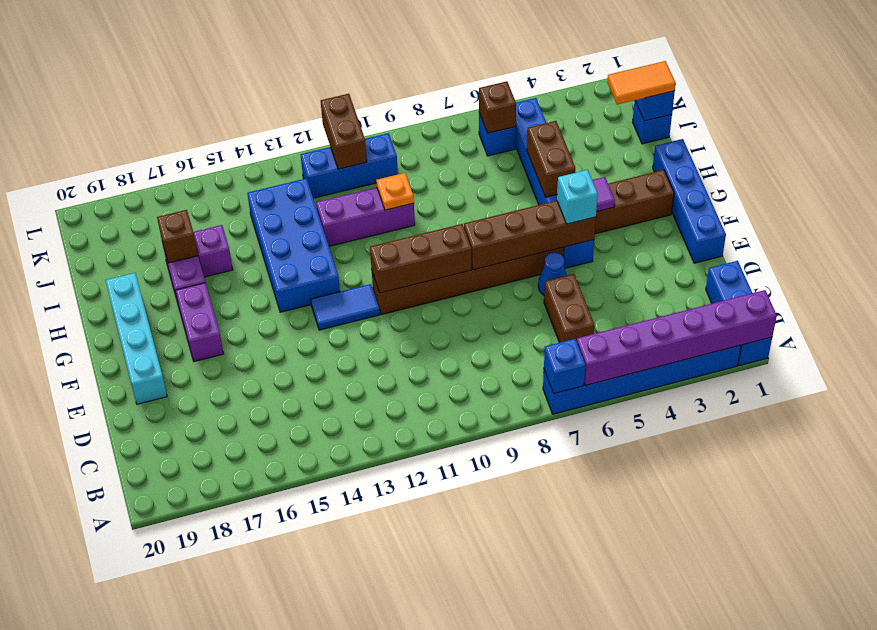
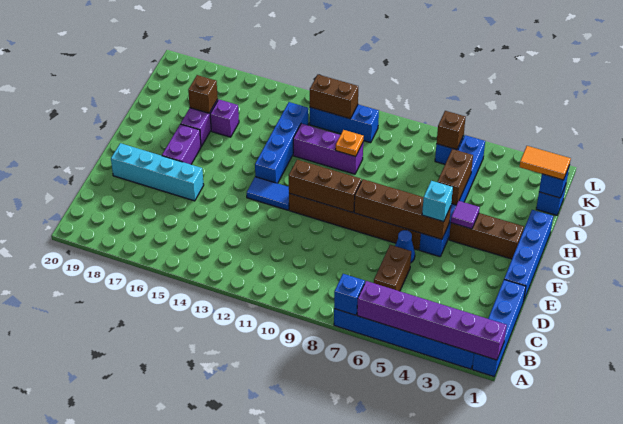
blue 1x3 brick [706,261,772,366] -> blue 1x4 brick [472,280,526,377]
cyan 1x4 brick [105,273,167,404] -> cyan 1x4 brick turned to [111,143,204,201]
blue 2x4 brick [247,178,340,312] -> blue 1x4 brick [255,102,308,183]
brown 1x2 brick [321,94,367,169] -> brown 1x2 brick turned to [310,75,358,119]

